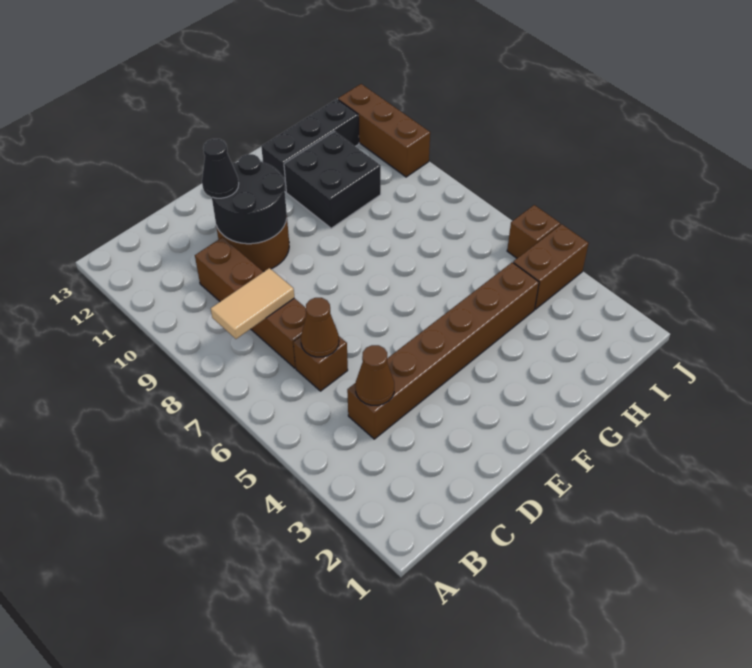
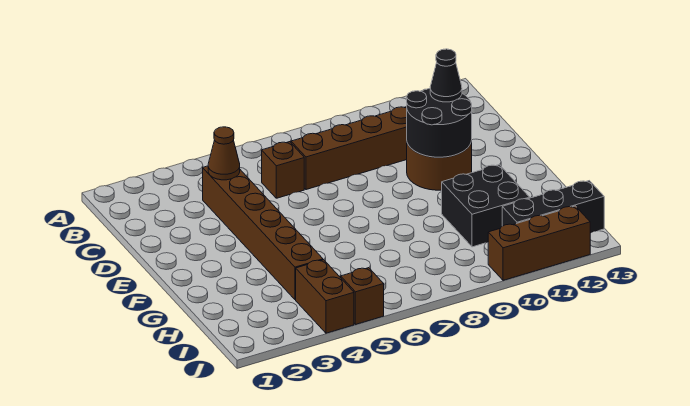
tan 1x2 tile [211,268,294,339] -> none
brown 1x1 cone [301,298,339,357] -> none
black 1x3 brick [261,99,359,192] -> black 1x3 brick turned to [502,181,604,233]

